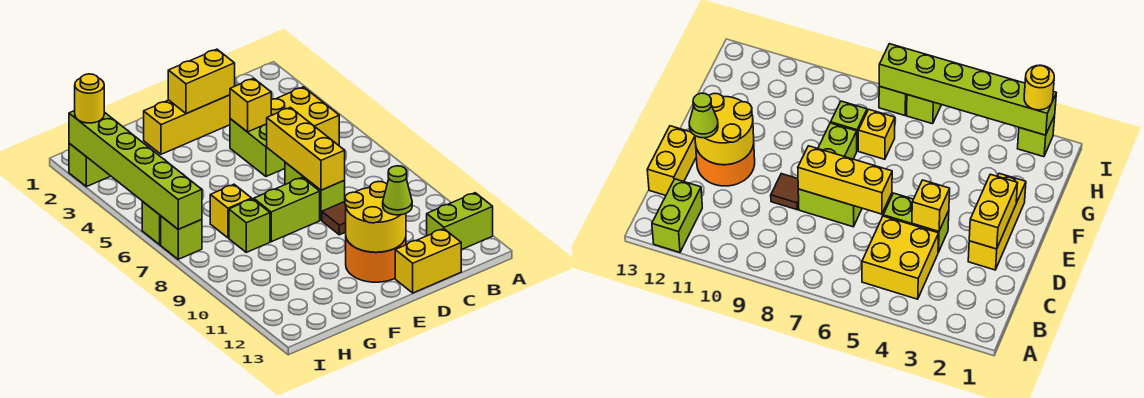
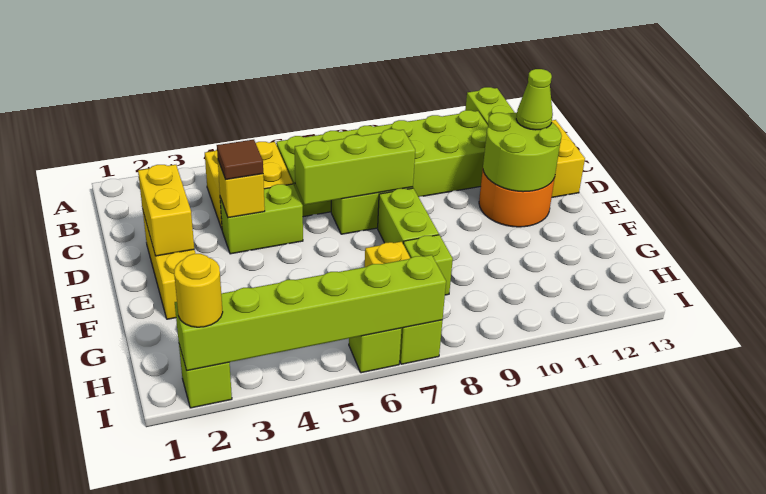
none -> lime 2x6 brick [277,110,488,217]
yellow 1x3 brick [267,107,345,190] -> lime 1x3 brick [295,129,415,205]
brown 1x1 tile [322,202,346,235] -> brown 1x1 tile moved to [217,140,263,179]
yellow 2x2 round brick [345,182,406,252] -> lime 2x2 round brick [483,113,562,192]

